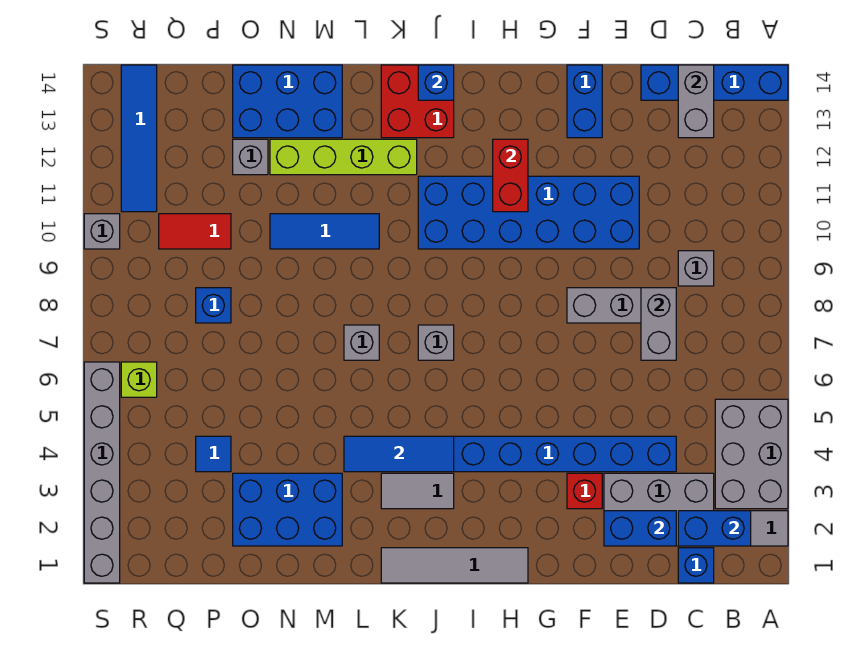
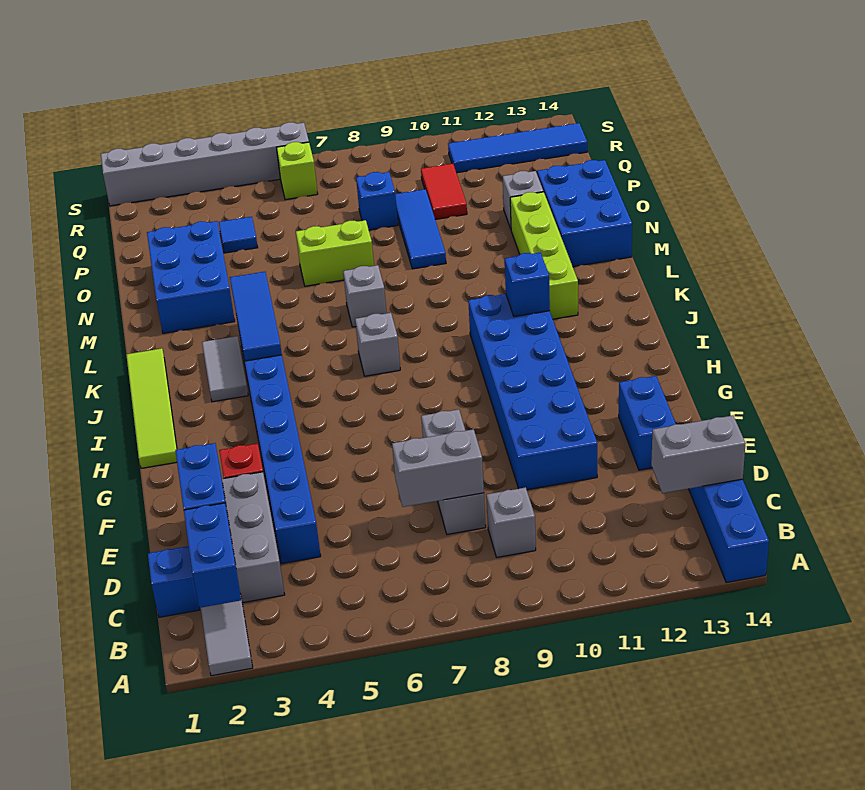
grey 2x3 brick [715,399,788,509] -> none
blue 1x2 brick [567,65,602,138] -> blue 1x2 brick turned to [619,376,676,470]
grey 1x4 tile [381,548,528,583] -> lime 1x4 tile [126,348,177,468]
red 1x2 brick [493,139,528,212] -> none
red 2x2 brick [381,65,454,138] -> none
blue 1x1 brick [418,65,454,100] -> blue 1x1 brick moved to [505,253,550,317]
blue 1x3 tile [270,214,379,249] -> blue 1x3 tile moved to [395,189,446,269]
none -> lime 1x2 brick [296,220,374,286]
grey 1x1 brick [84,214,120,249] -> none

